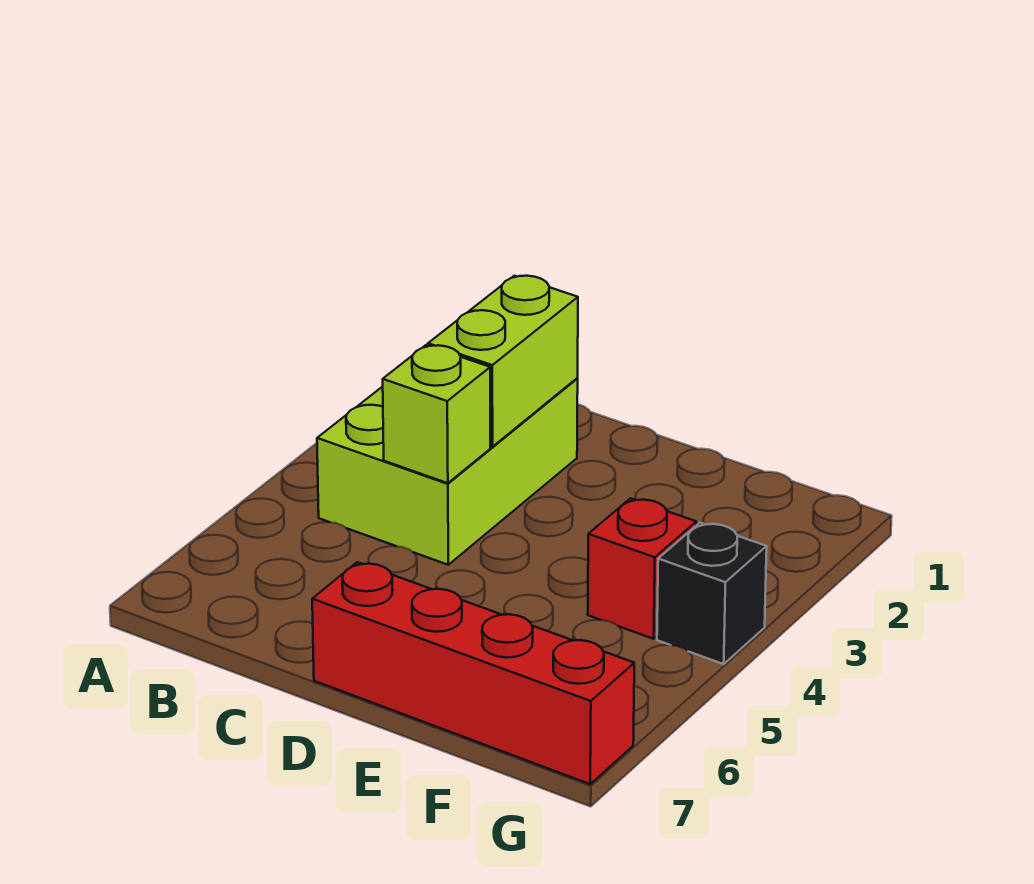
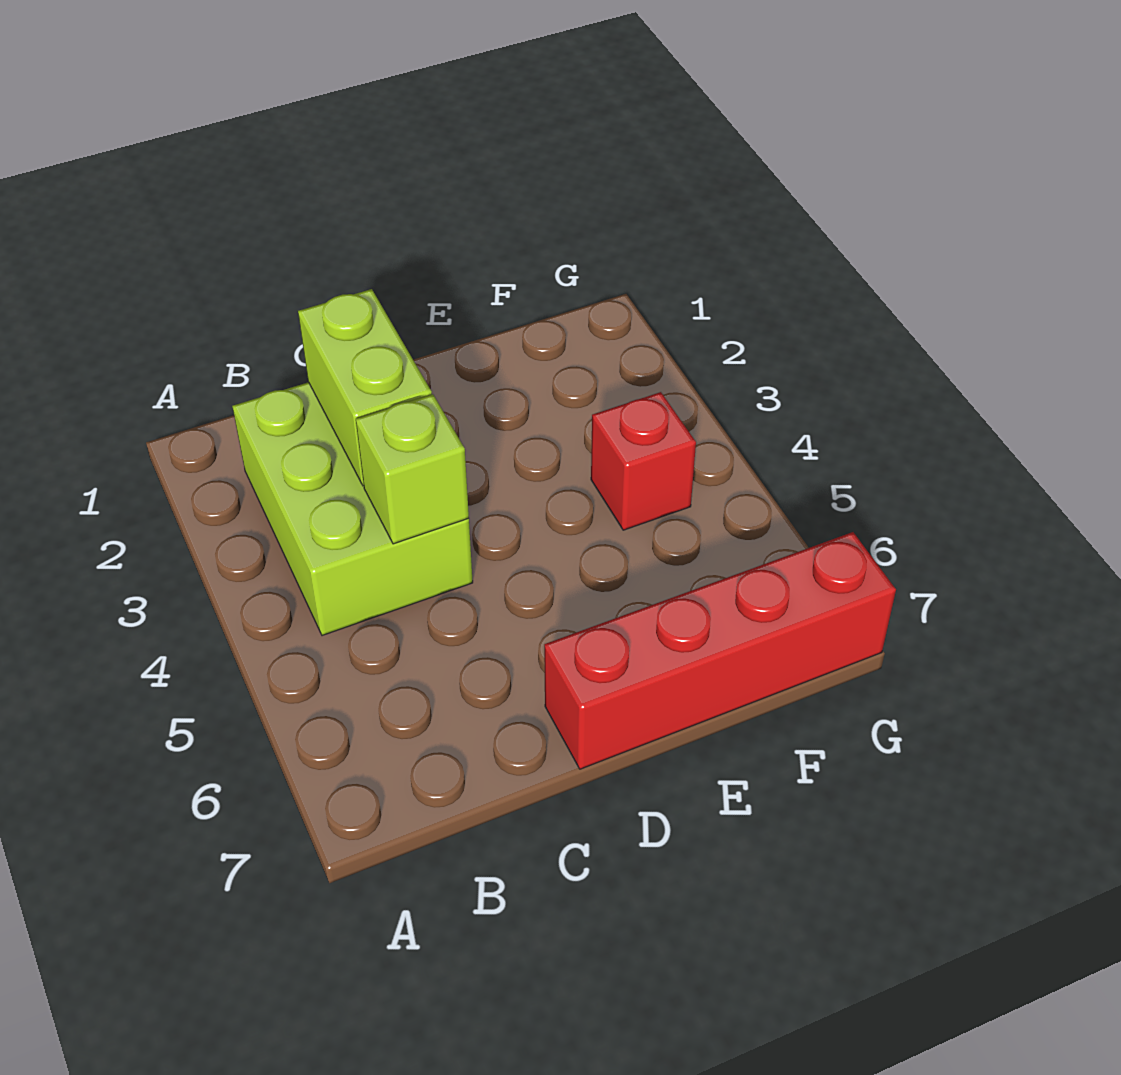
black 1x1 brick [657,523,767,664] -> none

